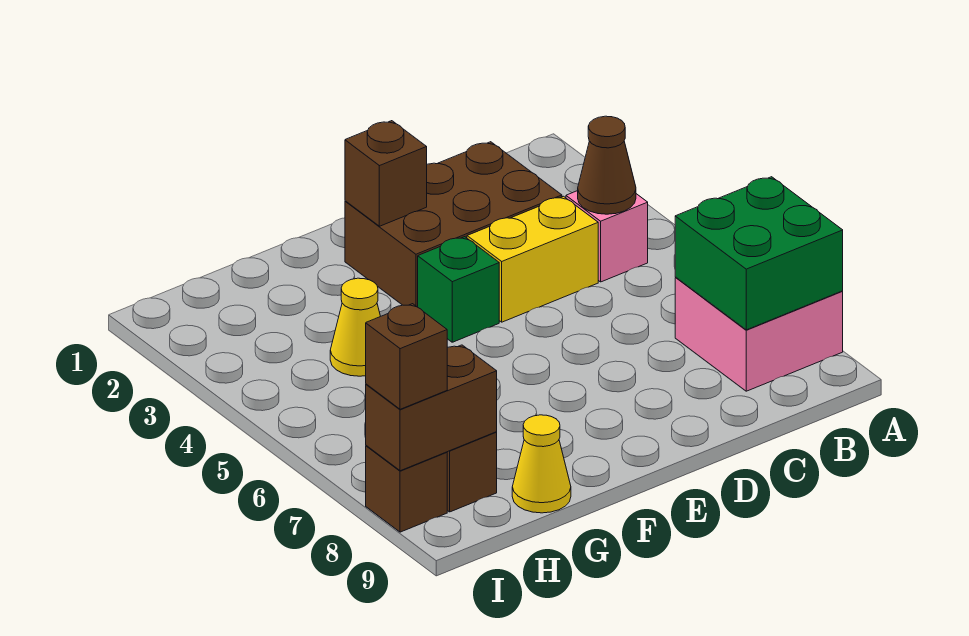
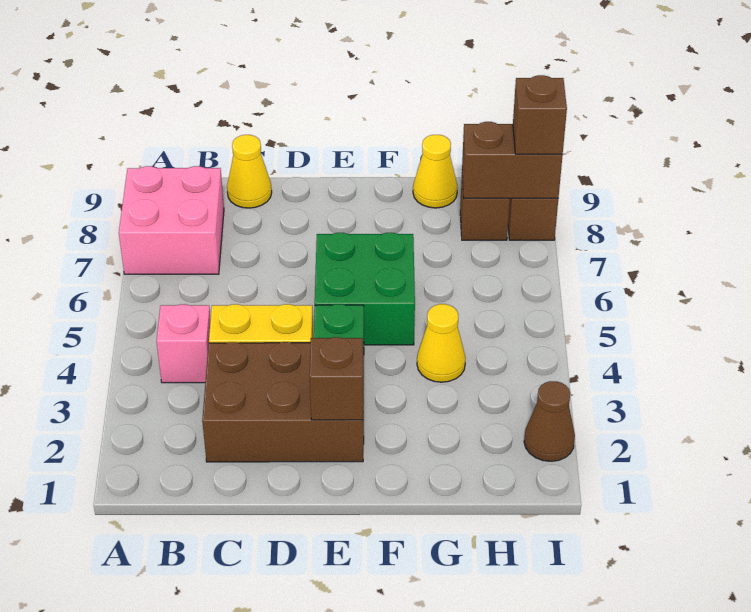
green 2x2 brick [675,177,843,330] -> green 2x2 brick moved to [315,233,415,345]
brown 1x1 cone [578,116,636,214] -> brown 1x1 cone moved to [524,381,575,461]
none -> yellow 1x1 cone [227,135,272,208]

